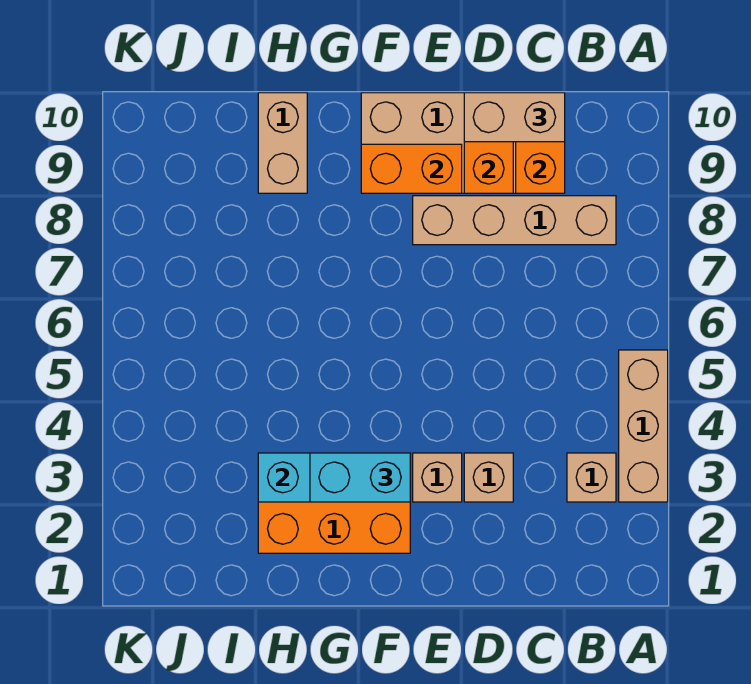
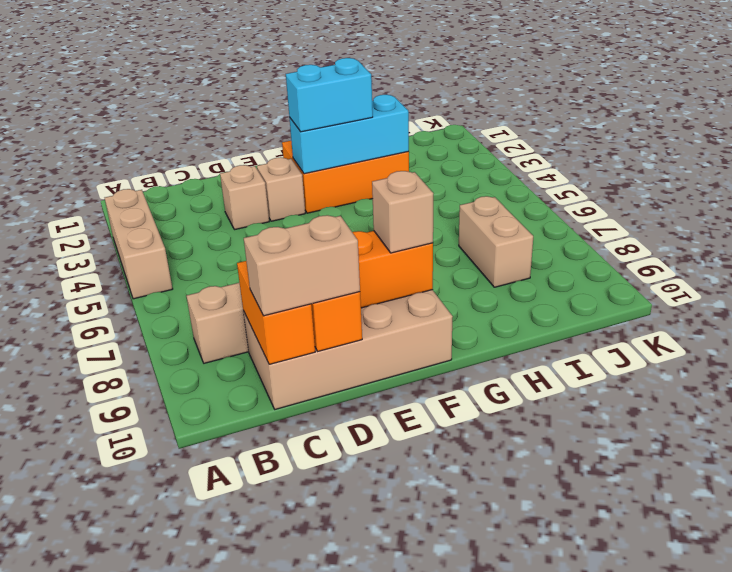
tan 1x1 brick [567,453,616,502] -> tan 1x1 brick moved to [372,171,433,253]
tan 1x2 brick [258,93,307,193] -> tan 1x2 brick moved to [459,196,533,287]

